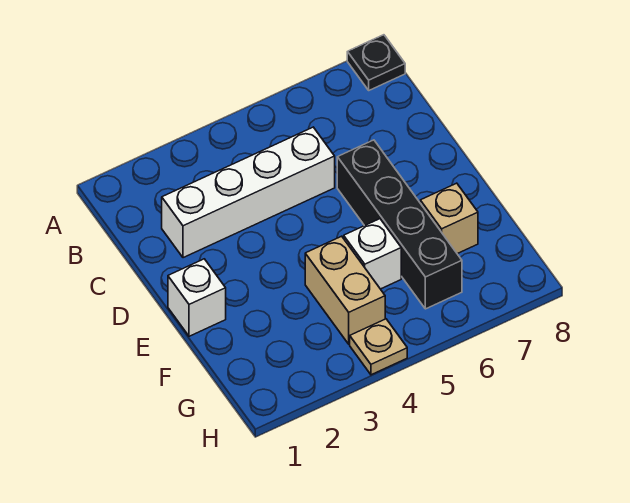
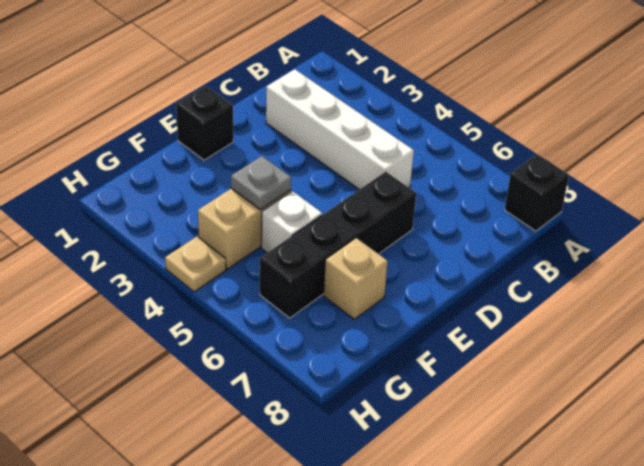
black 1x1 plate [347,35,405,90] -> black 1x1 brick [505,154,569,231]
white 1x1 brick [168,259,226,336] -> black 1x1 brick [176,86,233,160]
none -> grey 1x1 plate [231,156,291,210]

